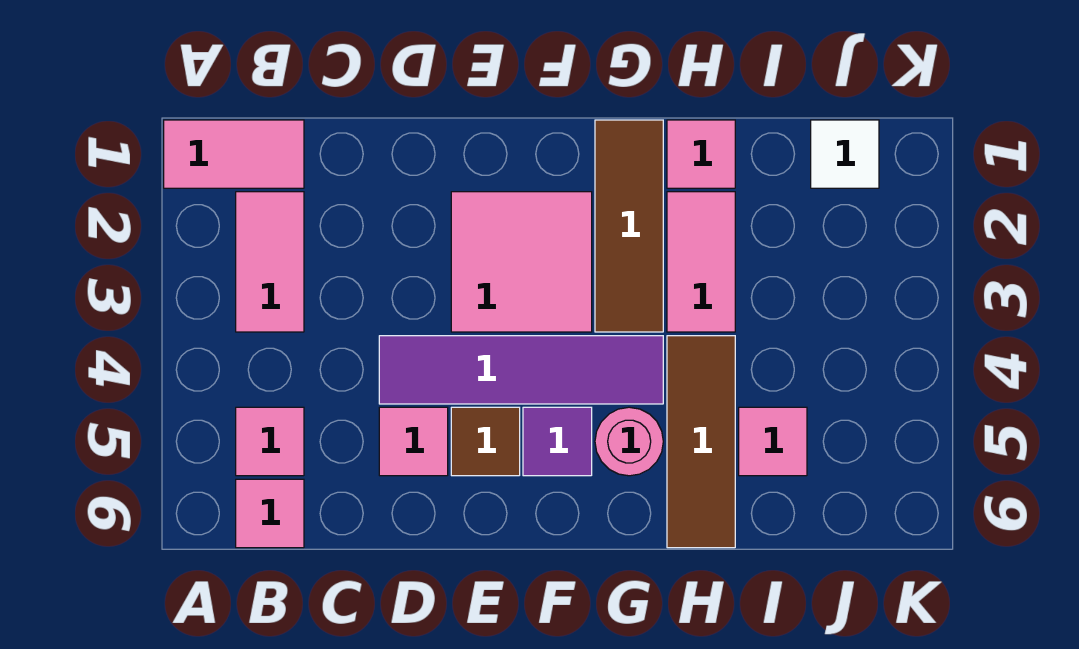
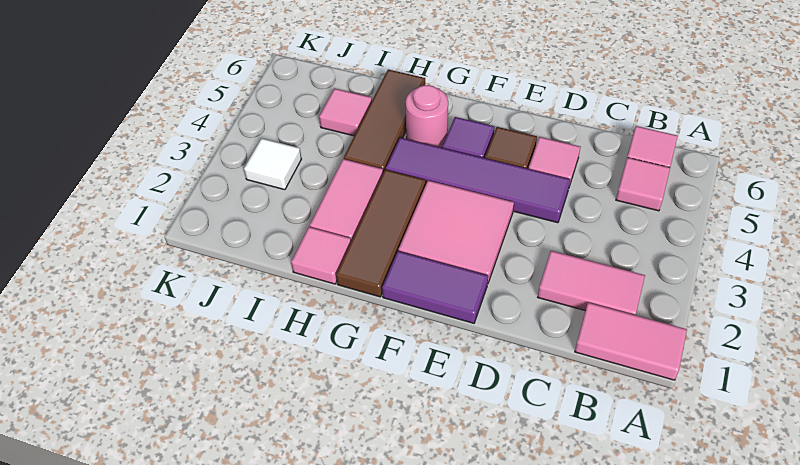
pink 1x2 tile [236,192,304,332] -> pink 1x2 tile turned to [538,251,645,315]
none -> purple 1x2 tile [382,251,488,323]
white 1x1 tile [811,120,879,188] -> white 1x1 tile moved to [244,138,301,190]

